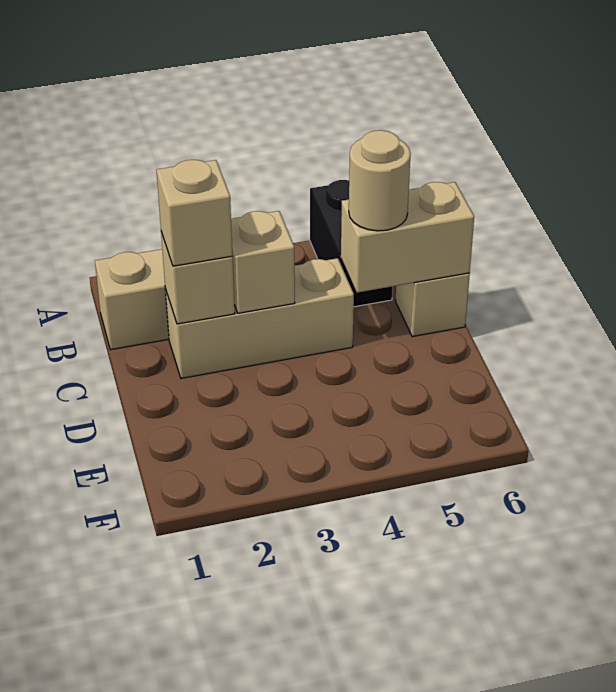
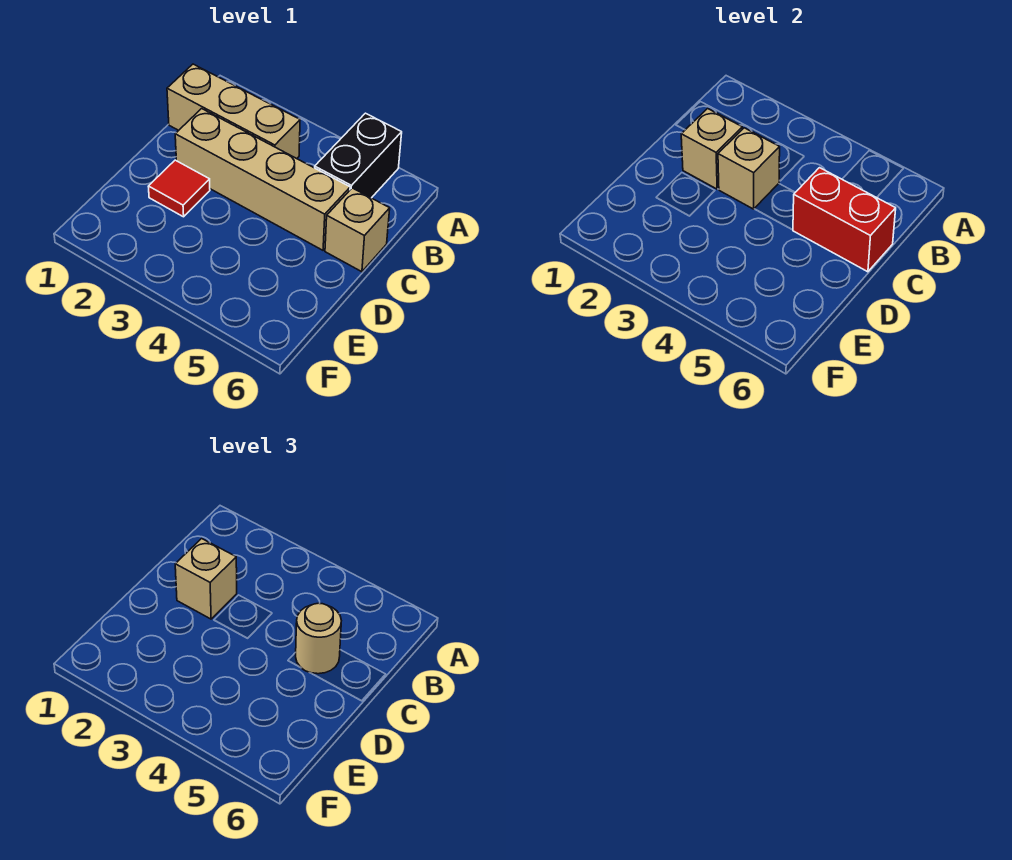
tan 1x3 brick [165,258,354,378] -> tan 1x4 brick [175,109,350,250]
tan 1x2 brick [341,182,474,293] -> red 1x2 brick [793,168,896,272]
none -> red 1x1 tile [148,160,210,217]

